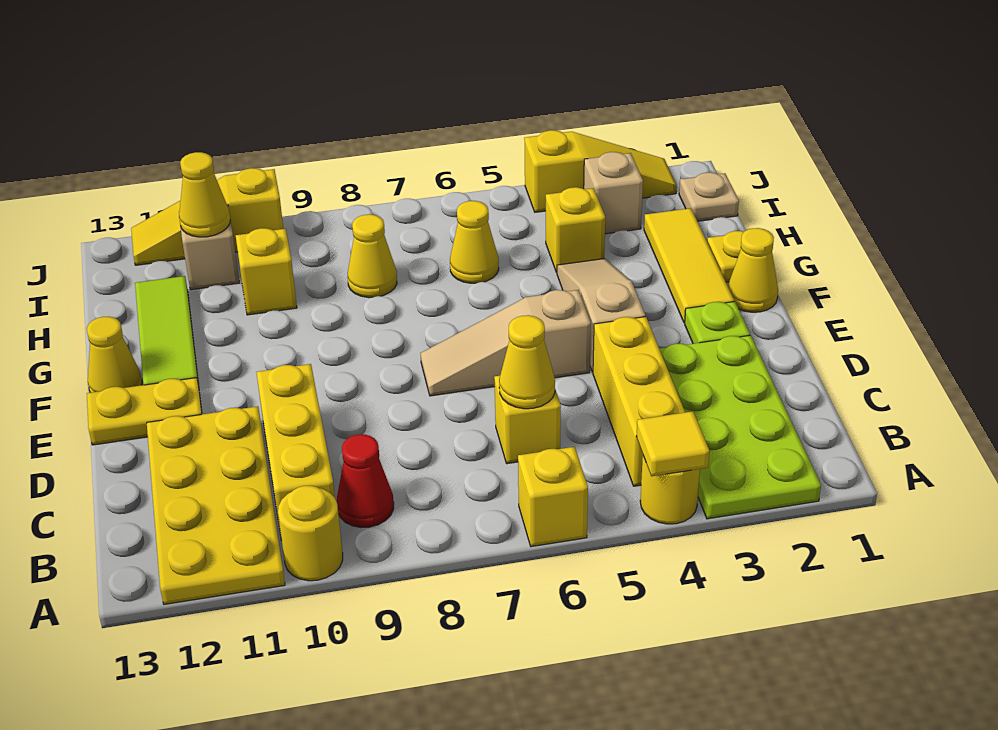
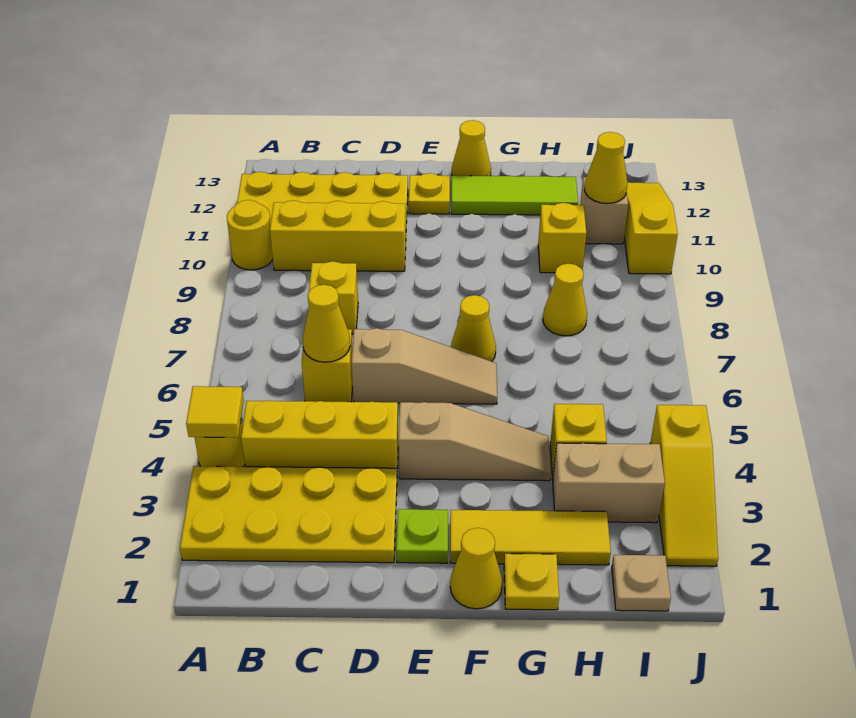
lime 2x4 plate [659,335,821,519] -> yellow 2x4 plate [180,466,397,563]
yellow 1x1 brick [518,447,588,547] -> yellow 1x1 brick moved to [309,261,358,334]
red 1x1 cone [337,434,394,527] -> none
tan 1x3 slope [420,290,591,396] -> tan 1x3 slope turned to [351,328,497,404]
yellow 1x2 plate [87,378,202,445] -> yellow 1x1 plate [409,173,450,214]
yellow 1x1 cone [450,201,499,283] -> yellow 1x1 cone moved to [451,295,496,362]
tan 1x1 brick [584,152,643,234] -> tan 1x2 brick [553,443,665,523]

